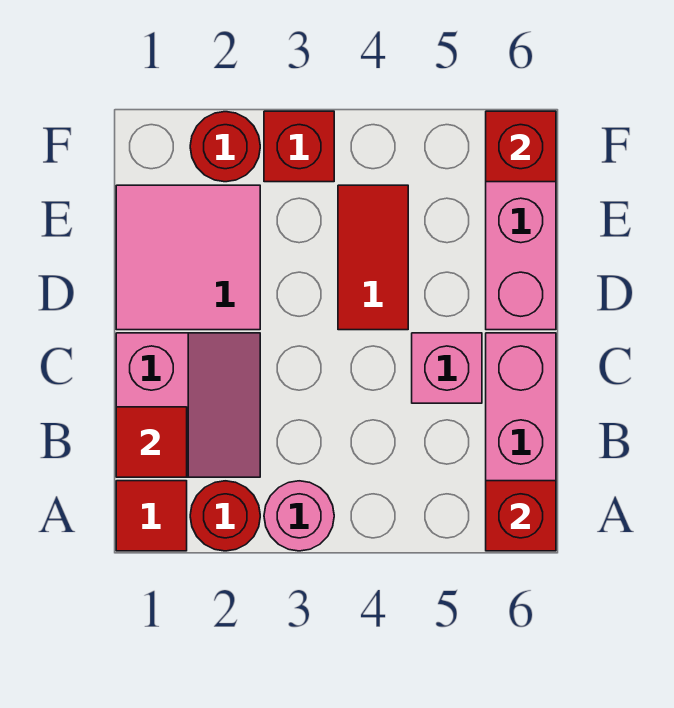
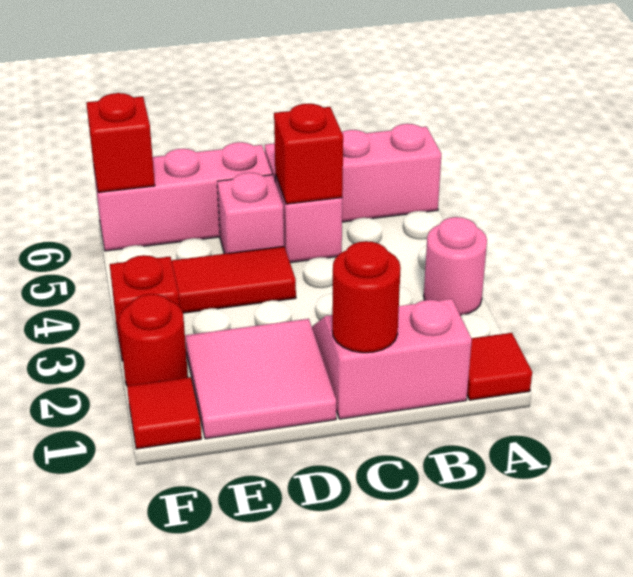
red 1x1 round brick [190,481,260,551] -> red 1x1 round brick moved to [332,241,401,353]
red 1x1 brick [486,481,556,551] -> red 1x1 brick moved to [274,104,343,204]
red 1x1 tile [116,407,187,477] -> red 1x1 tile moved to [127,377,202,449]
none -> pink 1x1 brick [217,173,284,254]

